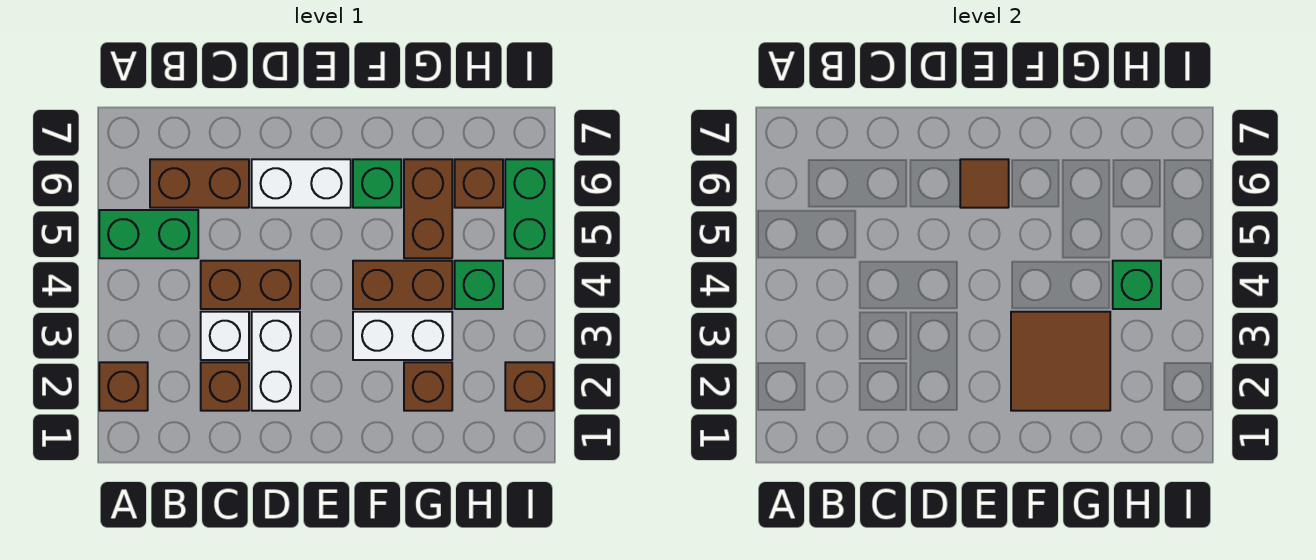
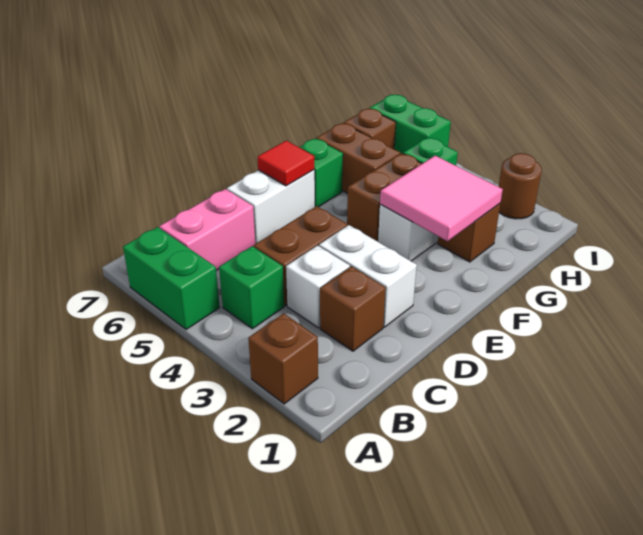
green 1x2 brick [99,210,198,258] -> green 1x2 brick turned to [123,227,220,330]
brown 1x2 brick [150,159,249,208] -> pink 1x2 brick [159,189,255,270]
brown 1x1 tile [960,159,1009,208] -> red 1x1 tile [258,141,314,186]
brown 2x2 tile [1011,312,1110,411] -> pink 2x2 tile [380,156,503,241]
green 1x1 brick [1113,261,1161,309] -> green 1x1 brick moved to [219,246,284,329]
brown 1x1 brick [505,362,554,411] -> brown 1x1 round brick [499,153,542,219]

